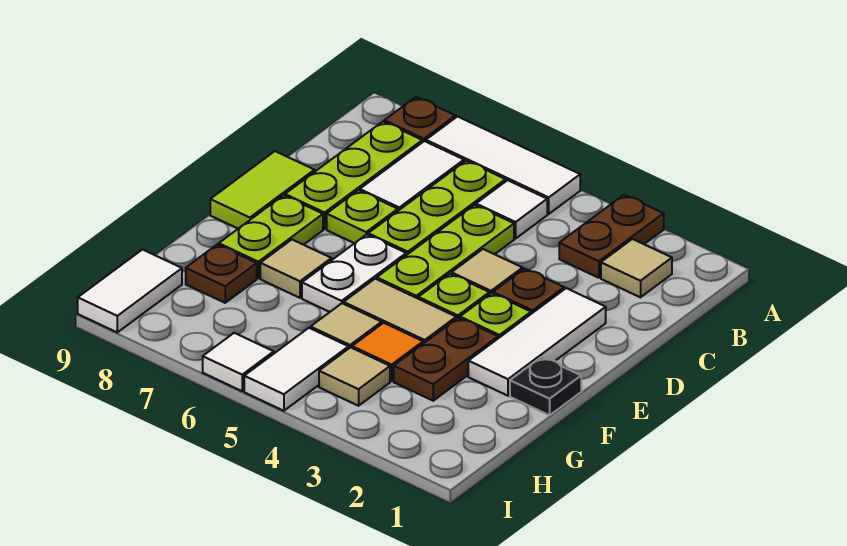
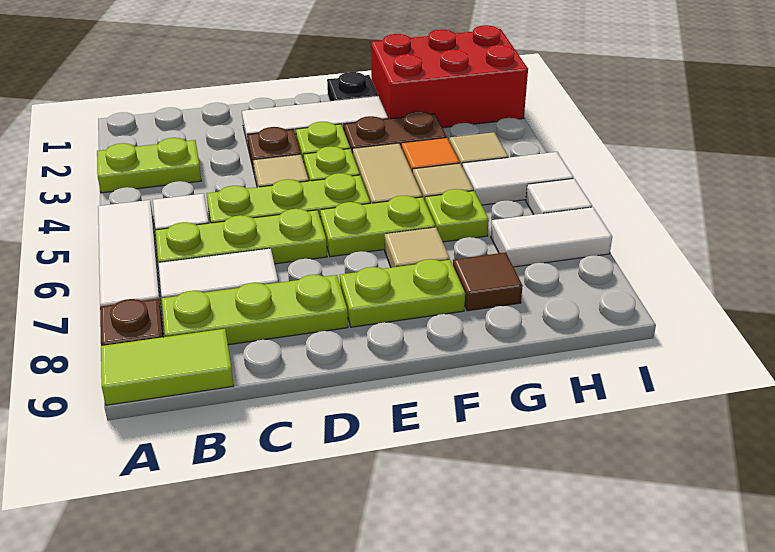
brown 1x2 plate [559,195,664,278] -> lime 1x2 plate [97,138,201,193]
tan 1x1 tile [601,239,672,297] -> none
lime 1x1 plate [327,190,398,243] -> lime 1x1 plate moved to [425,189,489,242]
lime 1x2 tile [210,151,315,229] -> lime 1x2 tile moved to [101,329,234,405]
white 1x2 plate [302,234,406,312] -> lime 1x2 plate [320,196,436,257]
none -> red 2x3 brick [371,25,528,128]
brown 1x1 plate [186,245,257,303] -> brown 1x1 tile [453,252,523,311]
white 1x2 tile [78,250,182,332] -> white 1x2 tile moved to [491,207,612,267]

